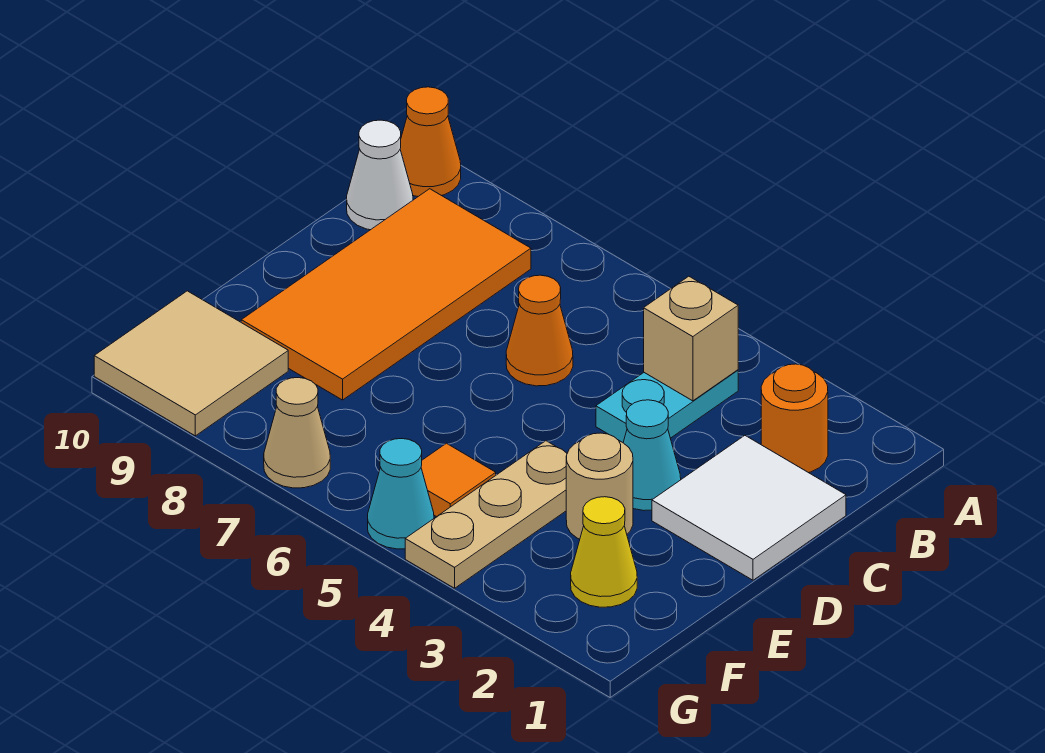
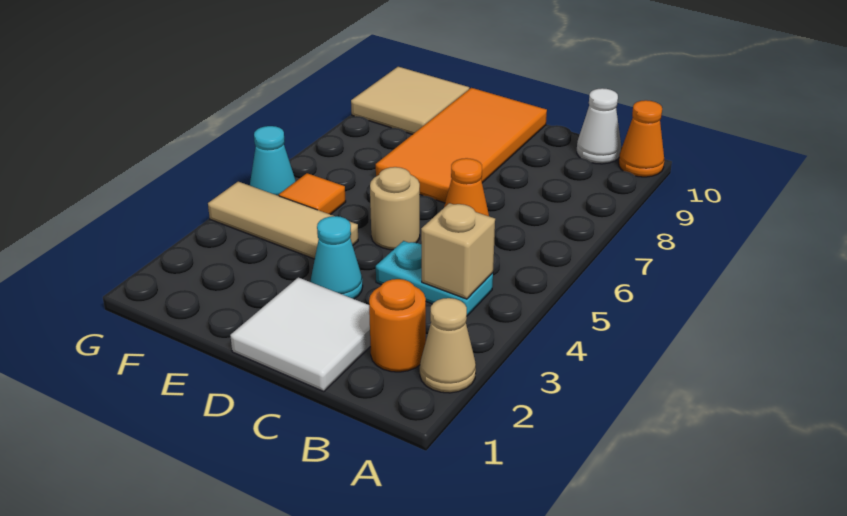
orange 2x4 tile [241,189,531,400] -> orange 2x4 tile turned to [376,88,547,203]
tan 1x1 round brick [566,433,633,539] -> tan 1x1 round brick moved to [370,167,420,250]
tan 1x3 plate [405,441,567,588] -> tan 1x3 tile [208,182,358,259]
yellow 1x1 cone [571,497,637,607] -> none
tan 1x1 cone [264,378,330,488] -> tan 1x1 cone moved to [420,298,476,393]

